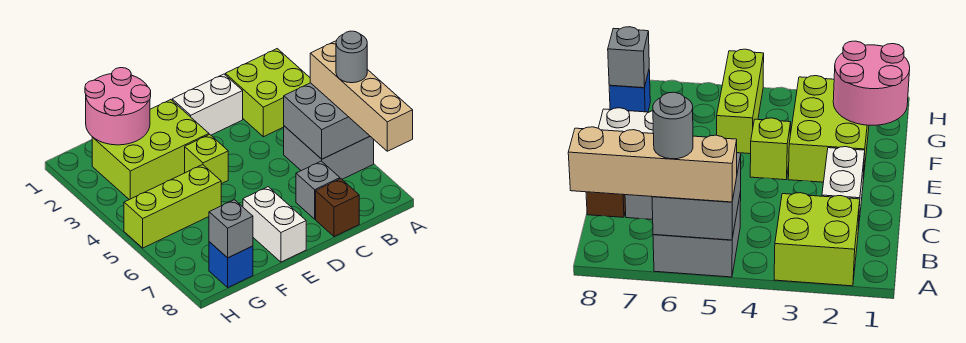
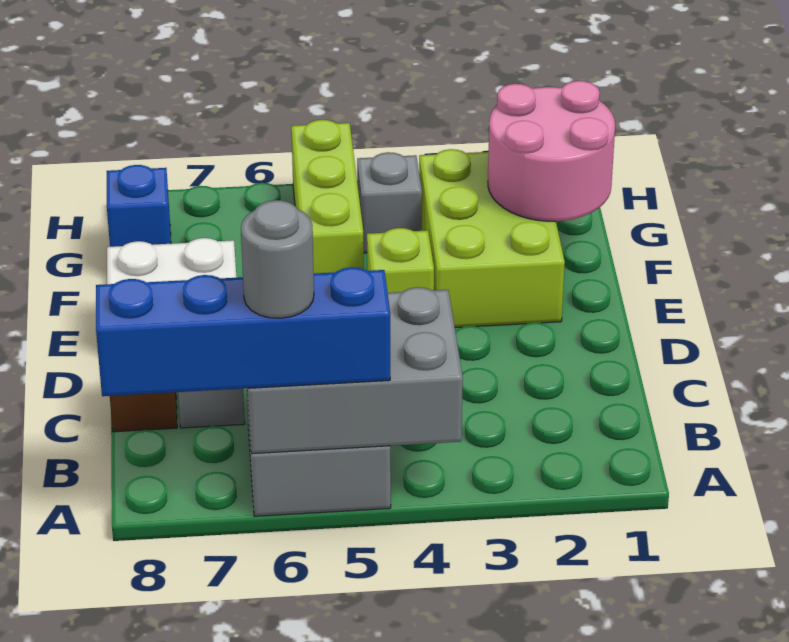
lime 2x2 brick [225,49,310,137] -> none
grey 2x2 brick [284,83,370,159] -> grey 2x3 brick [247,287,463,454]
tan 1x4 brick [310,41,413,151] -> blue 1x4 brick [96,267,390,396]
white 1x2 brick [172,74,243,135] -> none
grey 1x1 brick [209,200,253,258] -> grey 1x1 brick moved to [357,152,422,253]

